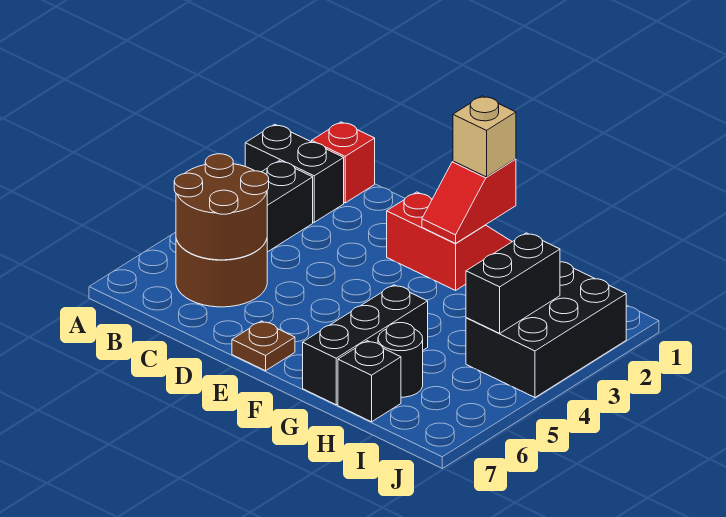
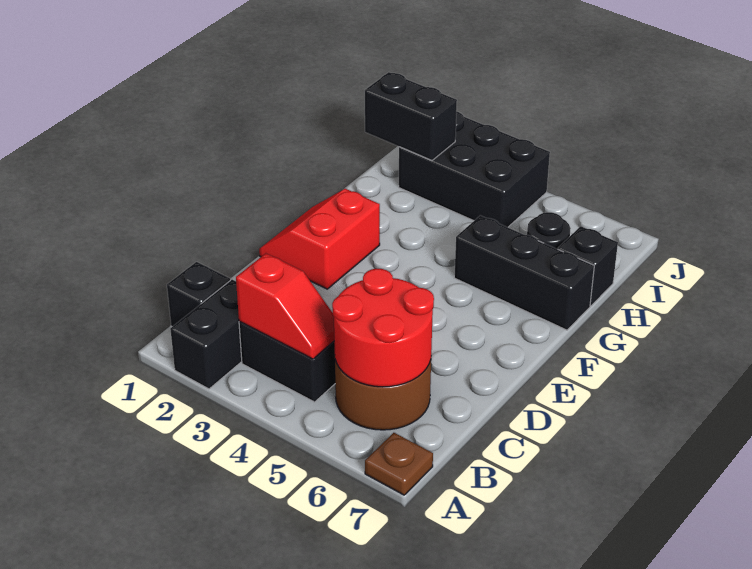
red 1x1 brick [312,122,375,203] -> black 1x1 brick [167,262,230,327]
brown 2x2 round brick [174,154,269,260] -> red 2x2 round brick [332,269,434,387]
brown 1x1 plate [232,321,295,371] -> brown 1x1 plate moved to [365,433,433,495]
red 1x2 slope [422,159,516,243] -> red 1x2 slope moved to [236,253,334,359]
tan 1x1 brick [453,96,516,177] -> none
black 1x2 brick [466,233,560,334] -> black 1x2 brick moved to [365,72,457,160]

